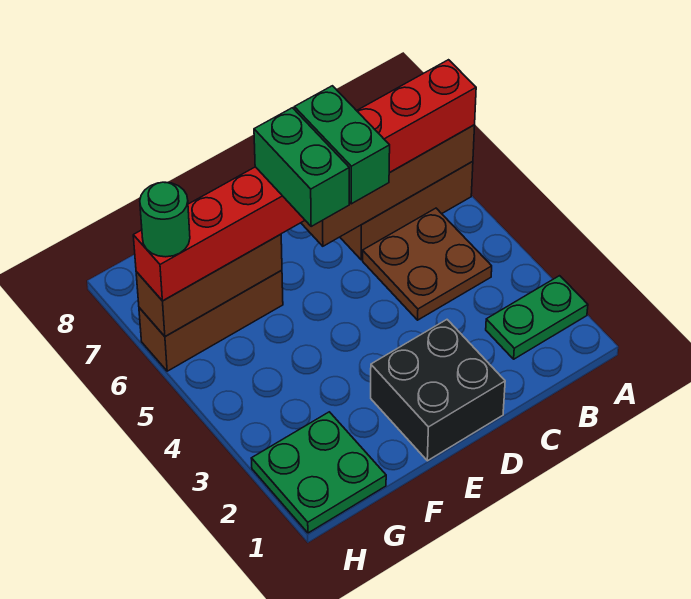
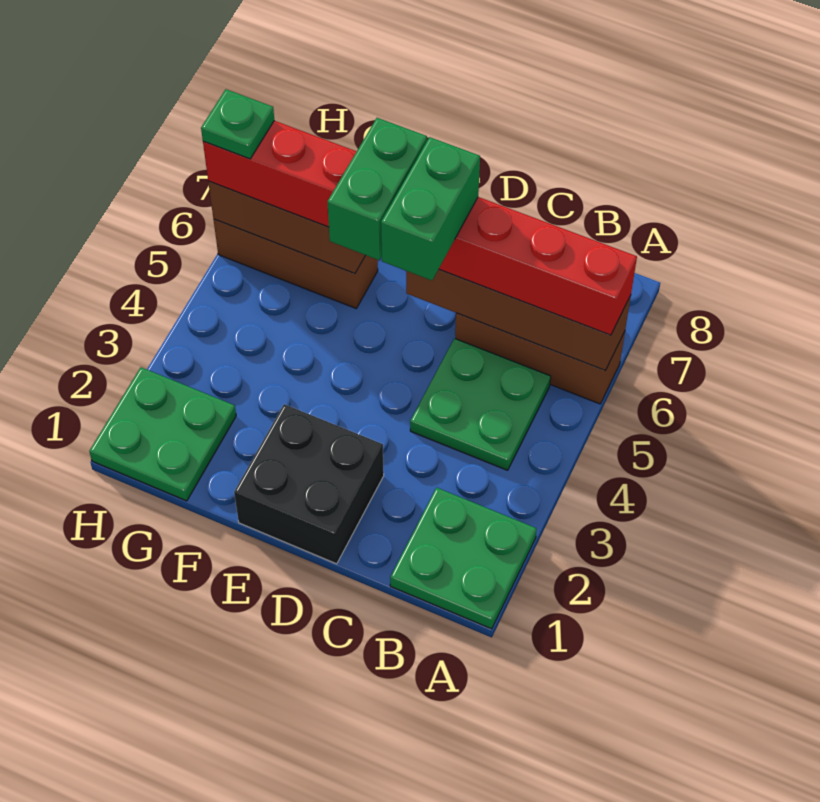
green 1x2 plate [486,276,588,359] -> green 2x2 plate [390,488,537,629]
brown 2x2 plate [363,208,492,320] -> green 2x2 plate [410,338,551,470]
green 1x1 round brick [140,182,190,257] -> green 1x1 plate [201,89,274,159]

